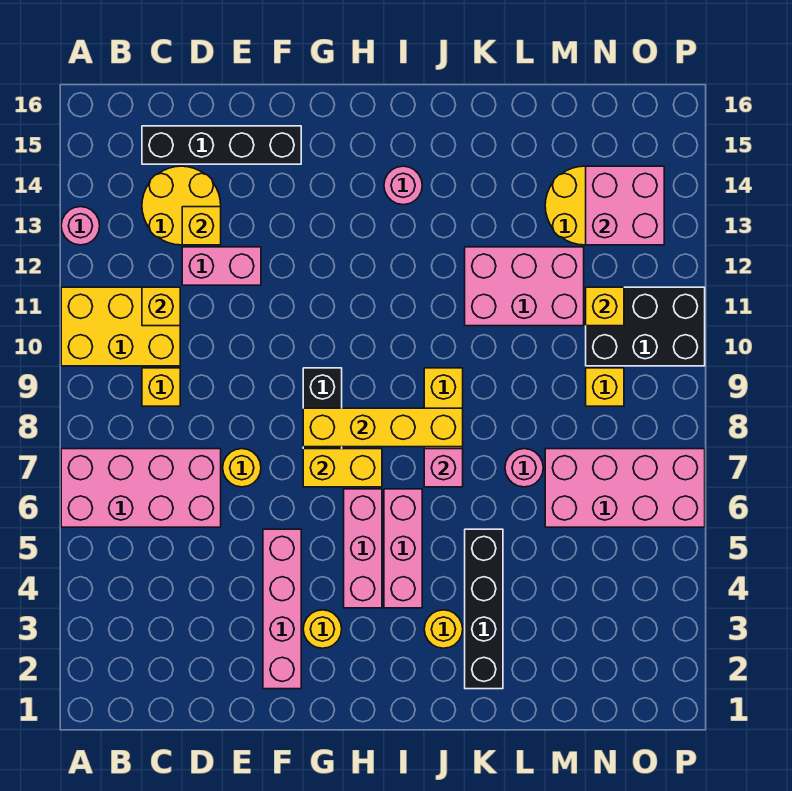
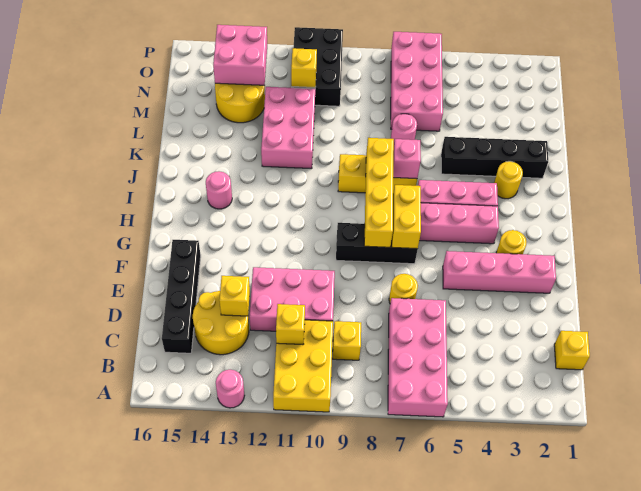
pink 1x2 brick [182,247,261,285] -> pink 2x3 brick [250,267,335,331]
yellow 1x1 brick [586,368,624,406] -> yellow 1x1 brick moved to [554,331,590,370]

